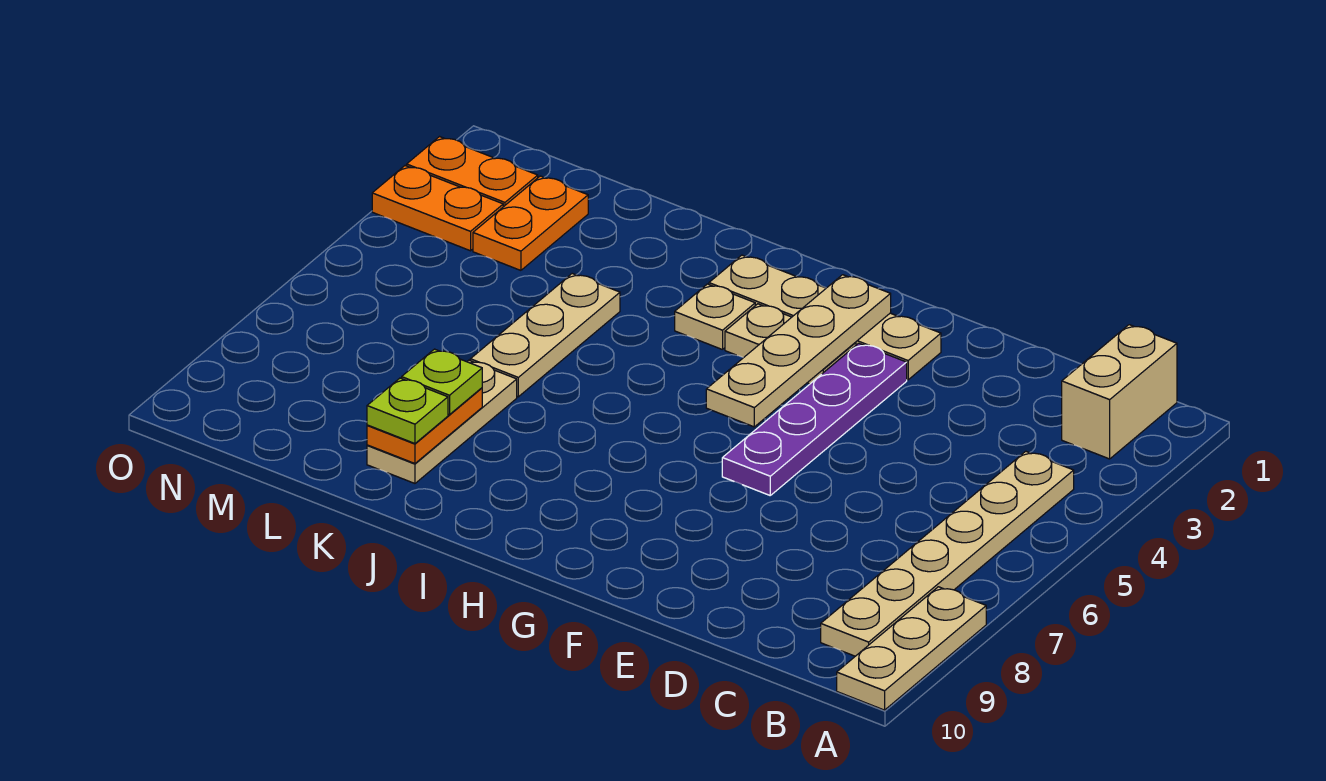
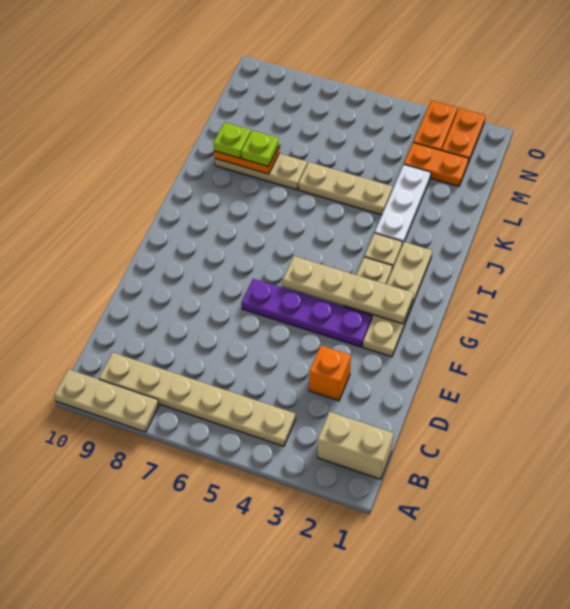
none -> orange 1x1 brick [309,346,351,401]
none -> white 1x3 plate [375,165,431,245]

